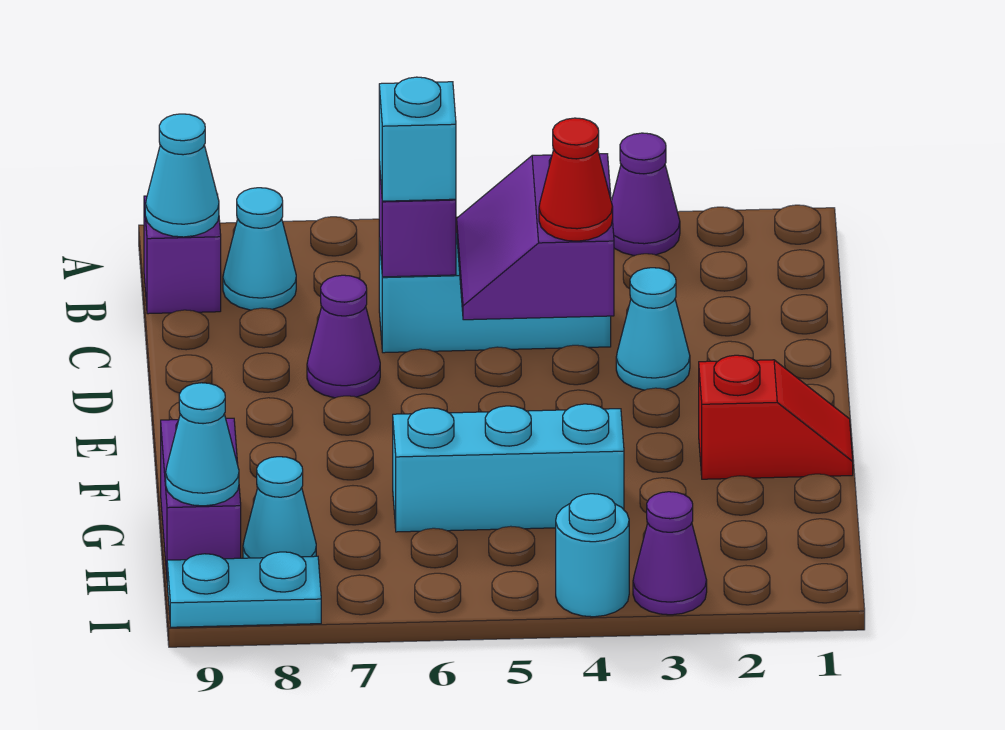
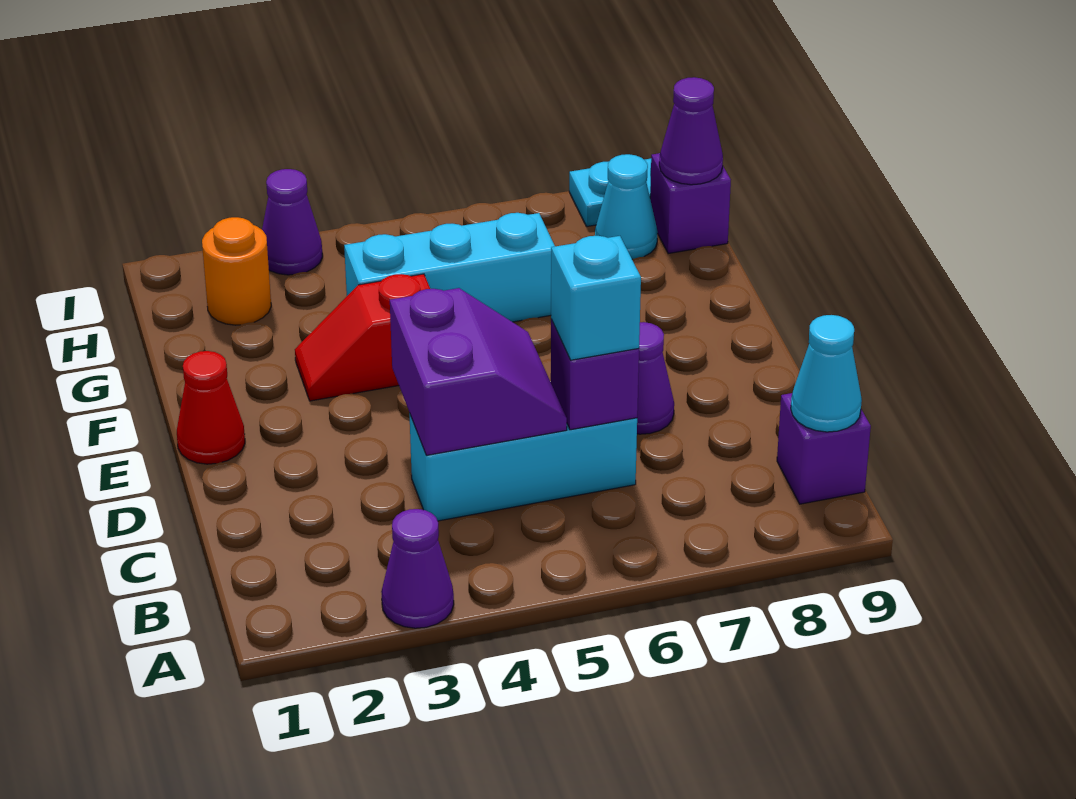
cyan 1x1 cone [223,188,296,310] -> none
cyan 1x1 cone [616,268,690,390] -> none
red 1x1 cone [539,118,613,241] -> red 1x1 cone moved to [177,351,245,464]
red 1x2 slope [699,355,853,479] -> red 1x2 slope moved to [295,274,430,401]
purple 1x2 brick [161,418,241,574] -> purple 1x1 brick [650,153,731,253]
none -> orange 1x1 round brick [202,217,271,325]
cyan 1x1 cone [166,383,239,506] -> purple 1x1 cone [659,77,723,185]
cyan 1x1 round brick [556,494,629,617] -> none

